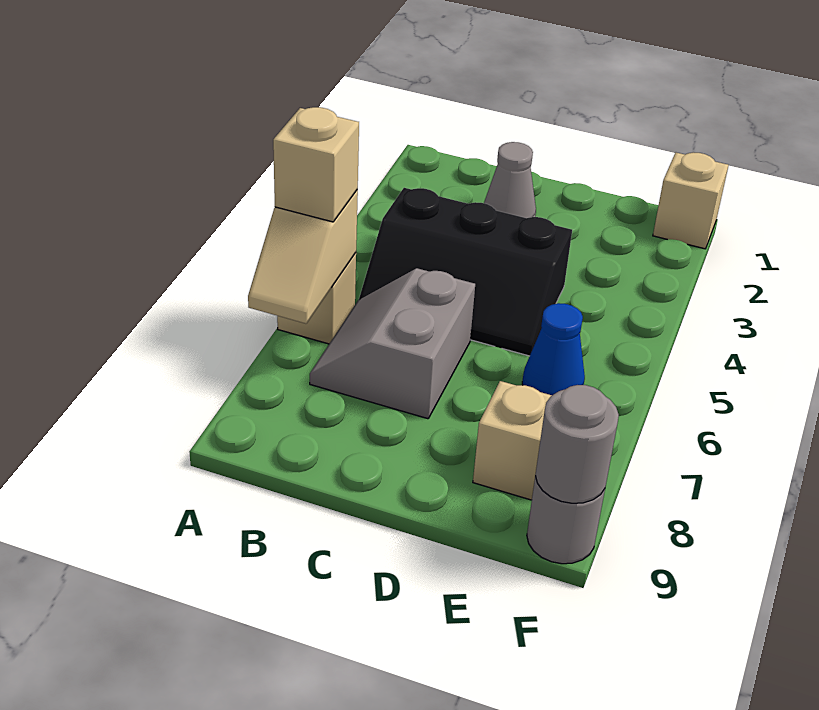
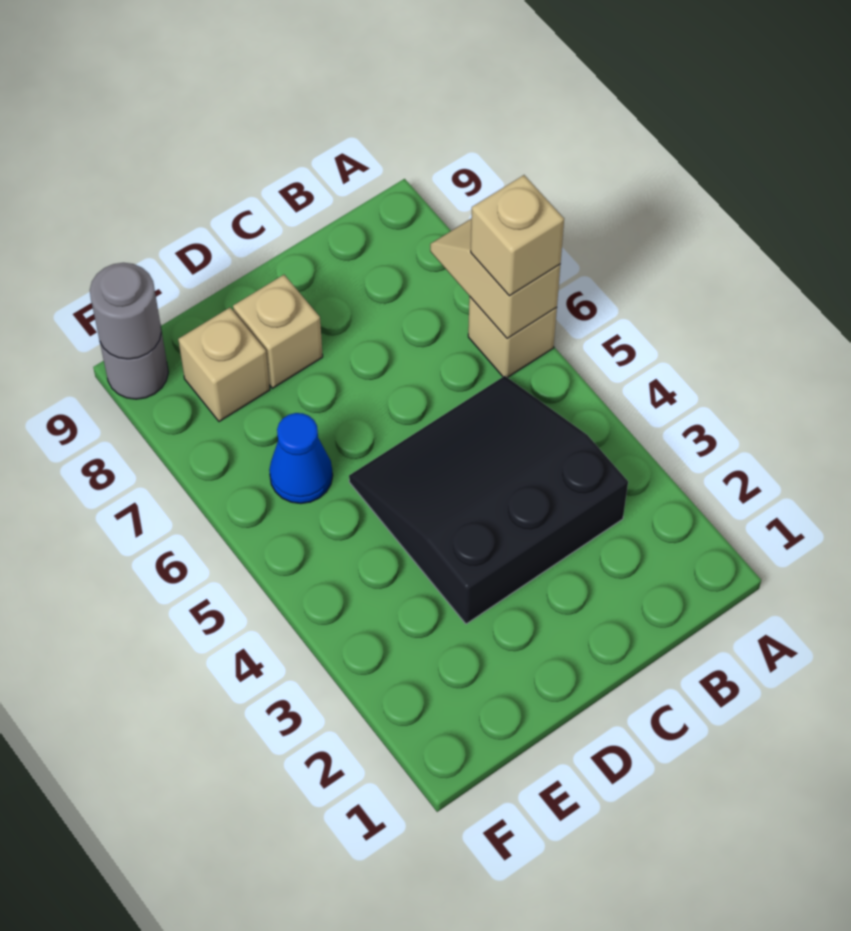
black 2x3 slope [359,188,572,356] -> black 3x3 slope [349,376,628,624]
grey 2x2 slope [310,268,475,419] -> none
grey 1x1 cone [484,142,536,218] -> none
tan 1x1 brick [653,152,729,249] -> tan 1x1 brick moved to [233,275,323,388]

